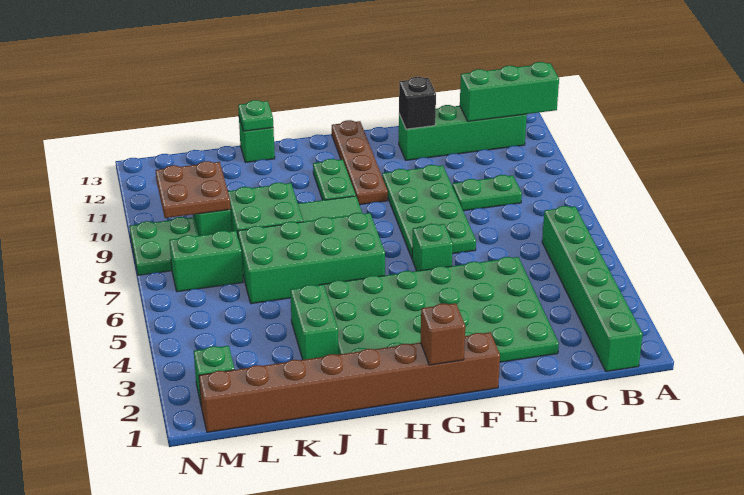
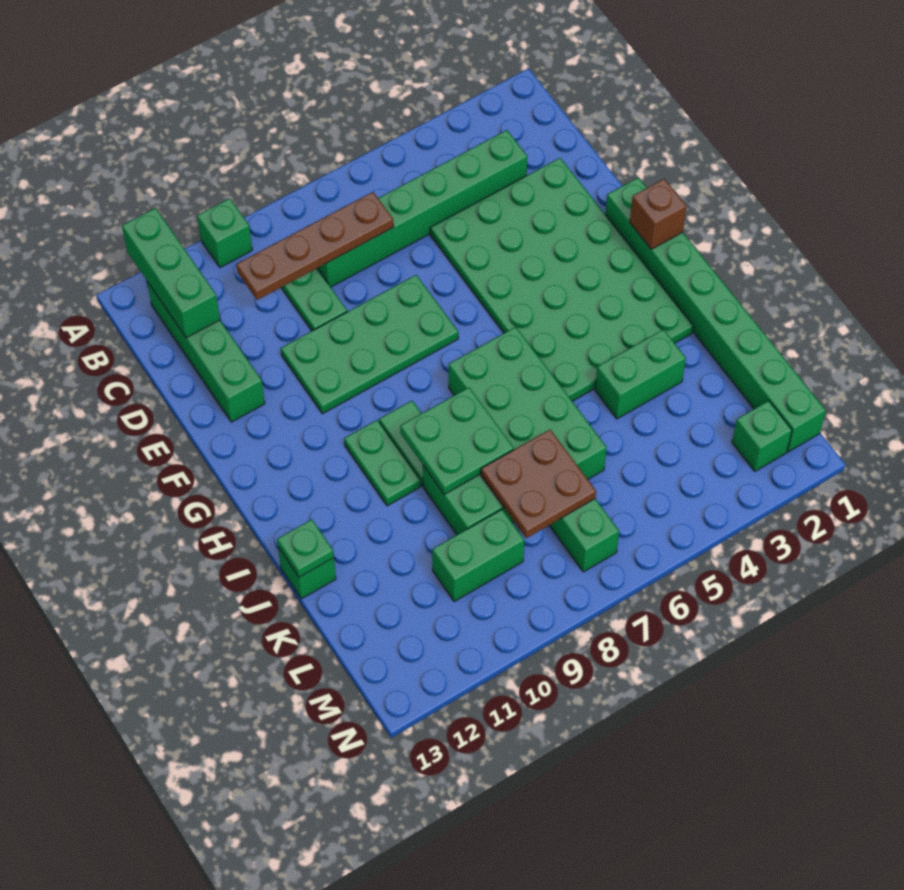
green 1x6 brick [542,206,643,372] -> green 1x6 brick moved to [317,130,528,287]
black 1x1 brick [399,77,436,129] -> none
brown 1x8 brick [199,332,500,432] -> green 1x8 brick [605,178,826,452]
green 1x1 brick [412,224,453,271] -> green 1x1 brick moved to [197,198,252,267]
brown 1x4 plate [332,120,388,205] -> brown 1x4 plate moved to [236,192,394,300]
green 1x2 plate [313,159,356,200] -> green 1x2 plate turned to [344,420,420,506]
brown 2x2 plate [155,161,230,218] -> brown 2x2 plate moved to [481,430,596,538]
green 2x2 plate [129,217,198,275] -> green 2x2 plate moved to [400,388,514,495]

